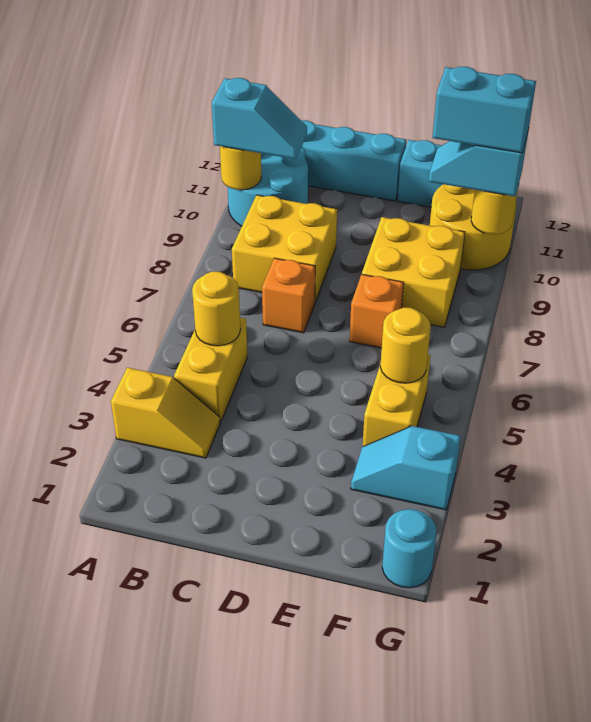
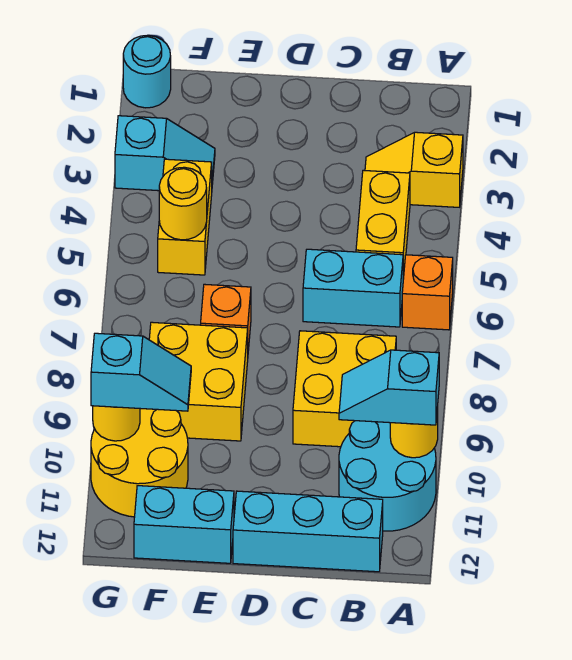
yellow 1x1 round brick [192,272,240,346] -> none
orange 1x1 brick [262,258,315,333] -> orange 1x1 brick moved to [402,255,453,330]
cyan 1x2 brick [432,67,536,153] -> cyan 1x2 brick moved to [303,249,403,327]

